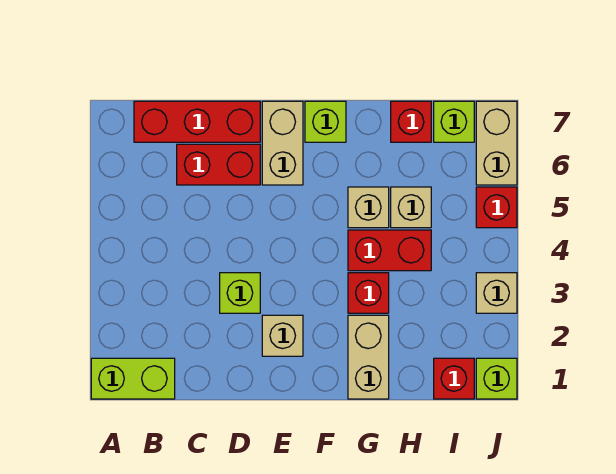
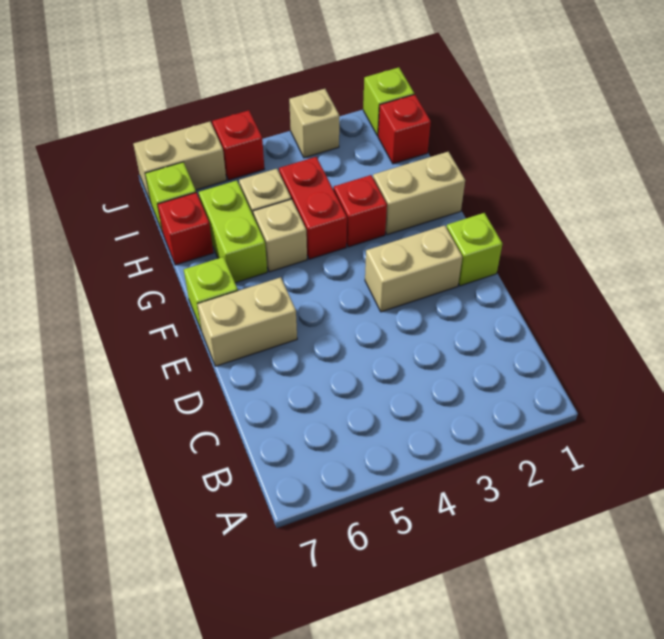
lime 1x2 brick [91,358,175,399] -> lime 1x2 brick moved to [199,180,267,283]
red 1x3 brick [134,101,260,142] -> none
red 1x2 brick [177,144,260,185] -> none
lime 1x1 brick [220,273,260,313] -> lime 1x1 brick moved to [446,213,502,286]
tan 1x1 brick [262,315,303,356] -> tan 1x2 brick [365,225,462,312]

